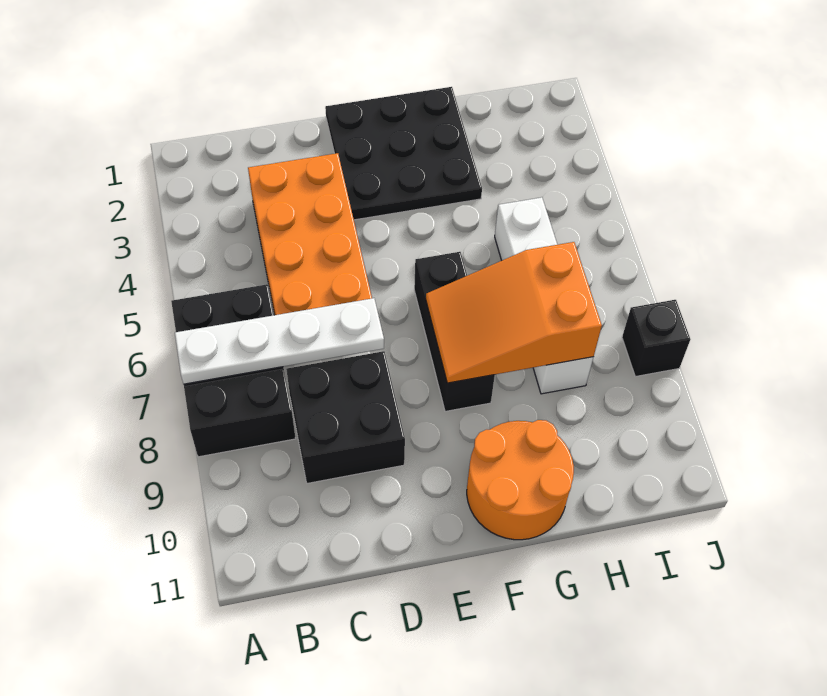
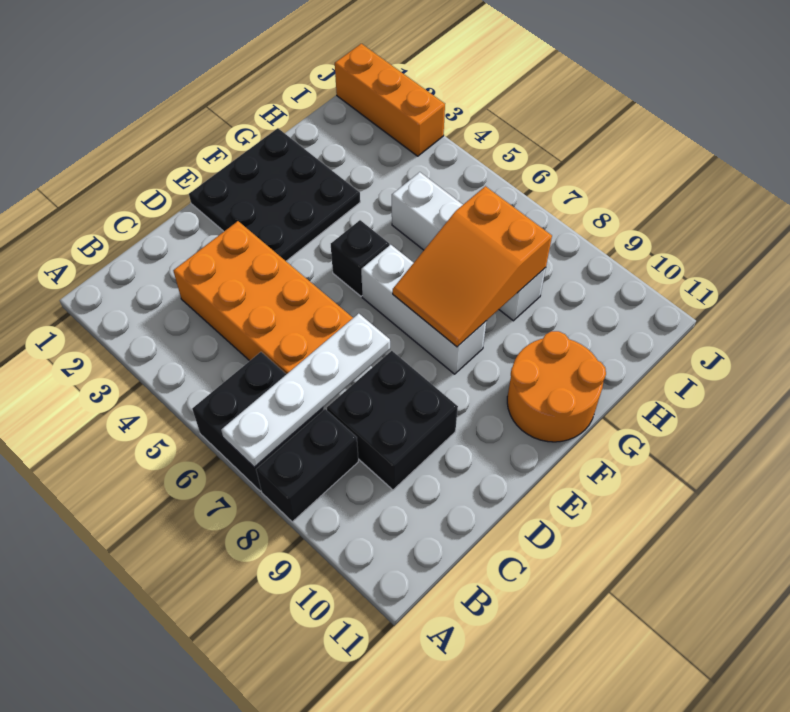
black 1x3 brick [414,252,495,411] -> white 1x3 brick [361,245,486,374]
none -> orange 1x3 brick [335,44,445,156]
black 1x1 brick [622,300,690,377] -> black 1x1 brick moved to [331,220,389,296]

